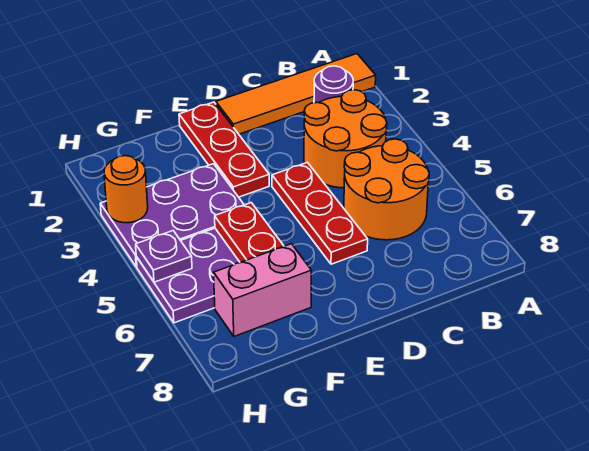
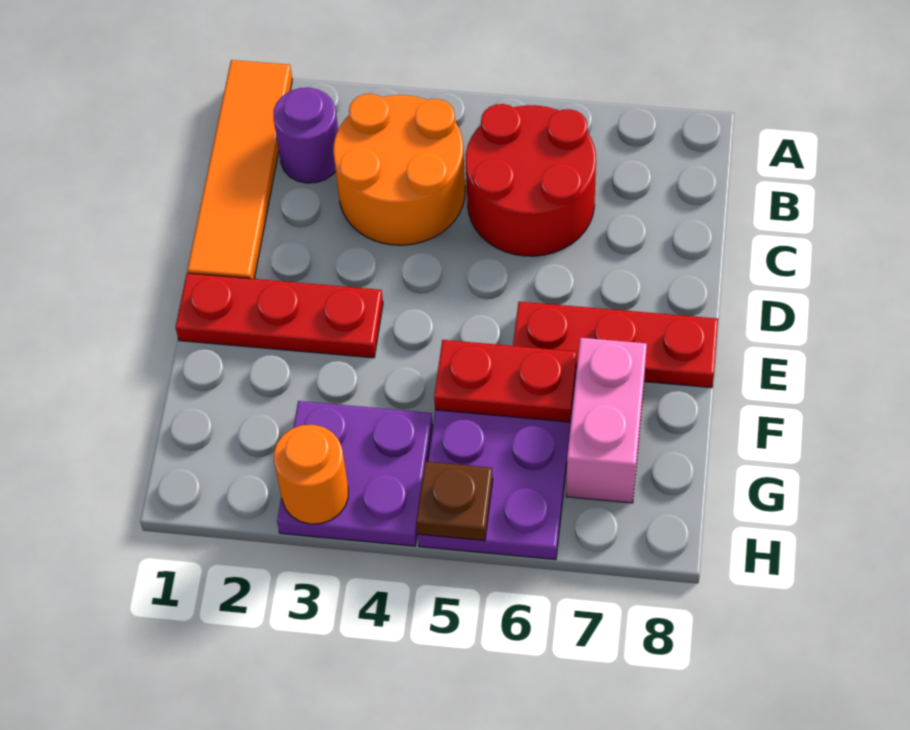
orange 2x2 round brick [344,139,429,240] -> red 2x2 round brick [465,104,596,256]
red 1x3 plate [272,162,368,264] -> red 1x3 plate moved to [513,302,718,388]
purple 2x3 plate [100,164,244,267] -> purple 2x2 plate [277,401,433,546]
purple 1x1 plate [136,231,192,282] -> brown 1x1 plate [416,462,493,541]

